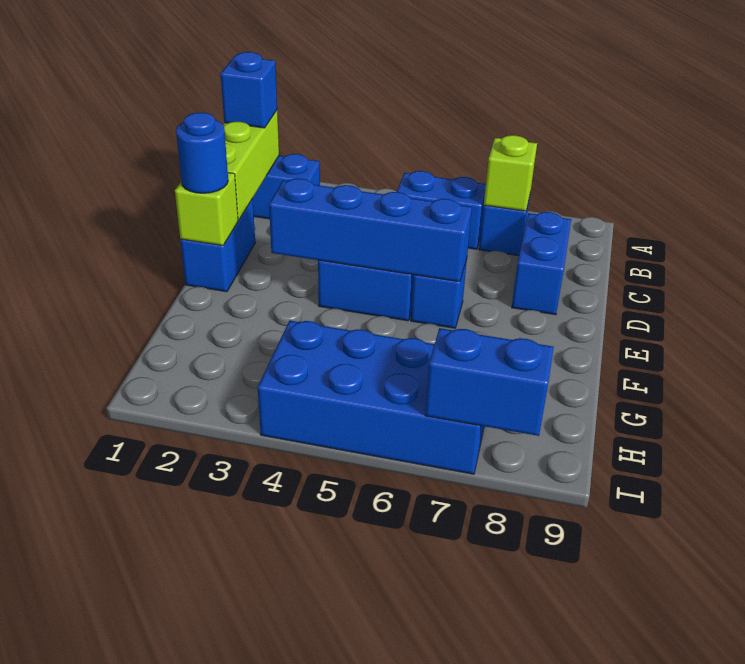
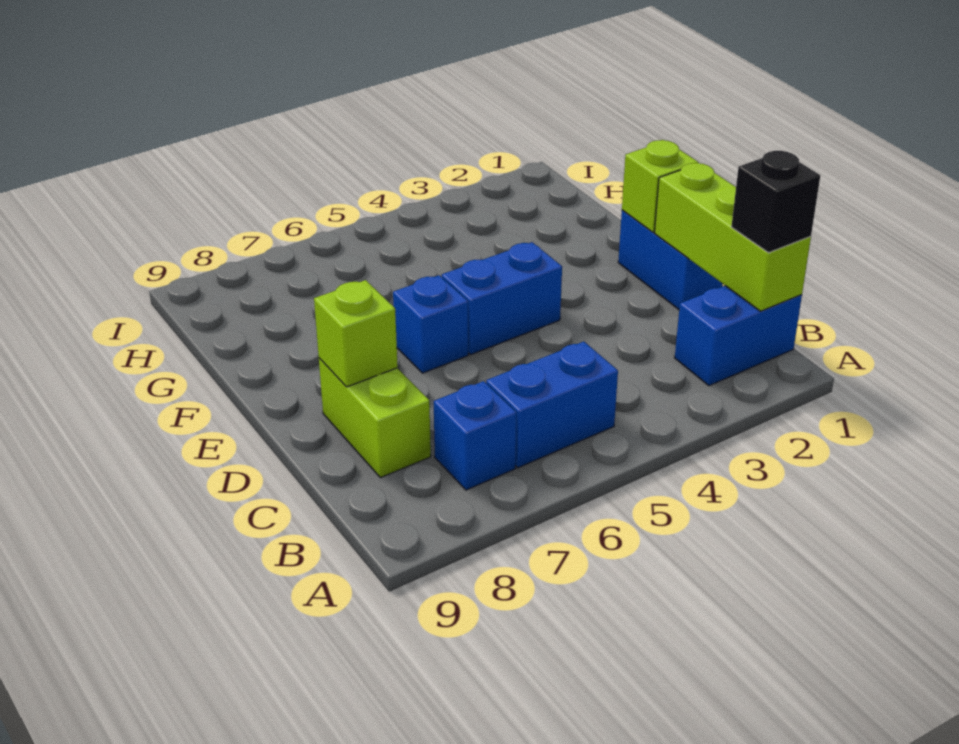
blue 1x1 brick [221,52,277,128] -> black 1x1 brick [731,151,820,253]
lime 1x1 brick [484,135,537,211] -> lime 1x1 brick moved to [314,280,398,387]
blue 1x2 brick [512,212,571,315] -> lime 1x2 brick [319,358,431,478]
blue 1x1 round brick [176,113,228,193] -> none
blue 1x4 brick [269,178,472,282] -> none
blue 2x4 brick [258,321,484,474] -> none
blue 1x2 brick [425,328,554,436] -> none

